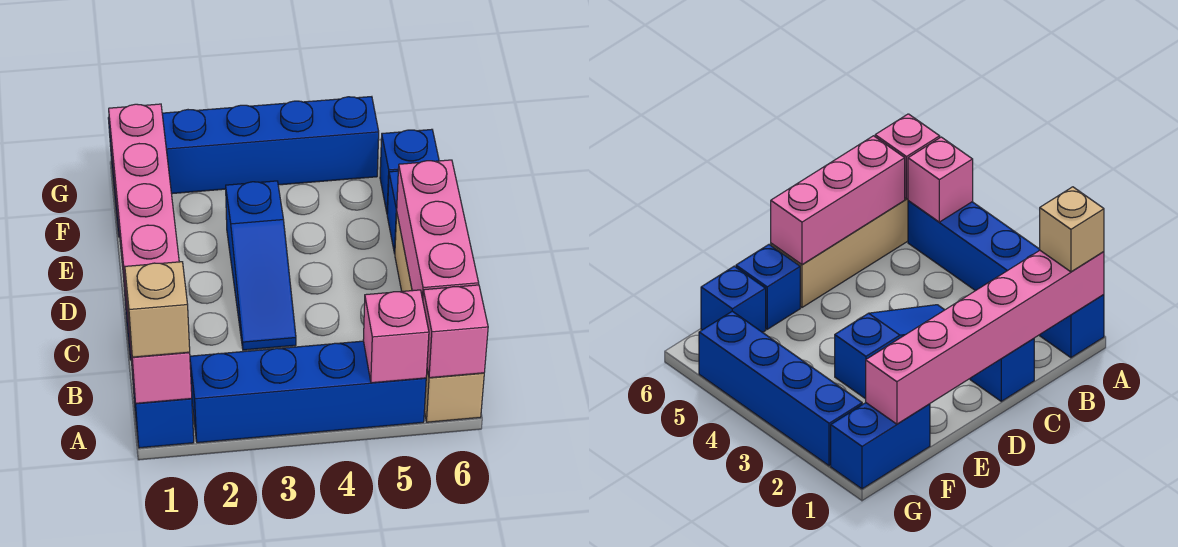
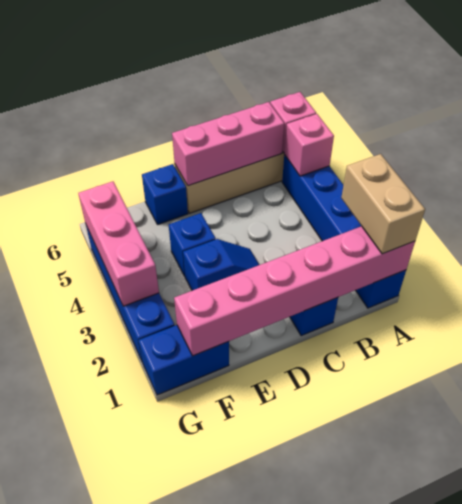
tan 1x1 brick [125,262,190,357] -> tan 1x2 brick [341,154,425,254]
blue 1x3 slope [226,181,296,350] -> blue 1x2 slope [183,239,259,291]
blue 1x1 brick [380,129,439,213] -> blue 1x1 brick moved to [169,213,216,276]
none -> pink 1x3 brick [78,181,159,306]

